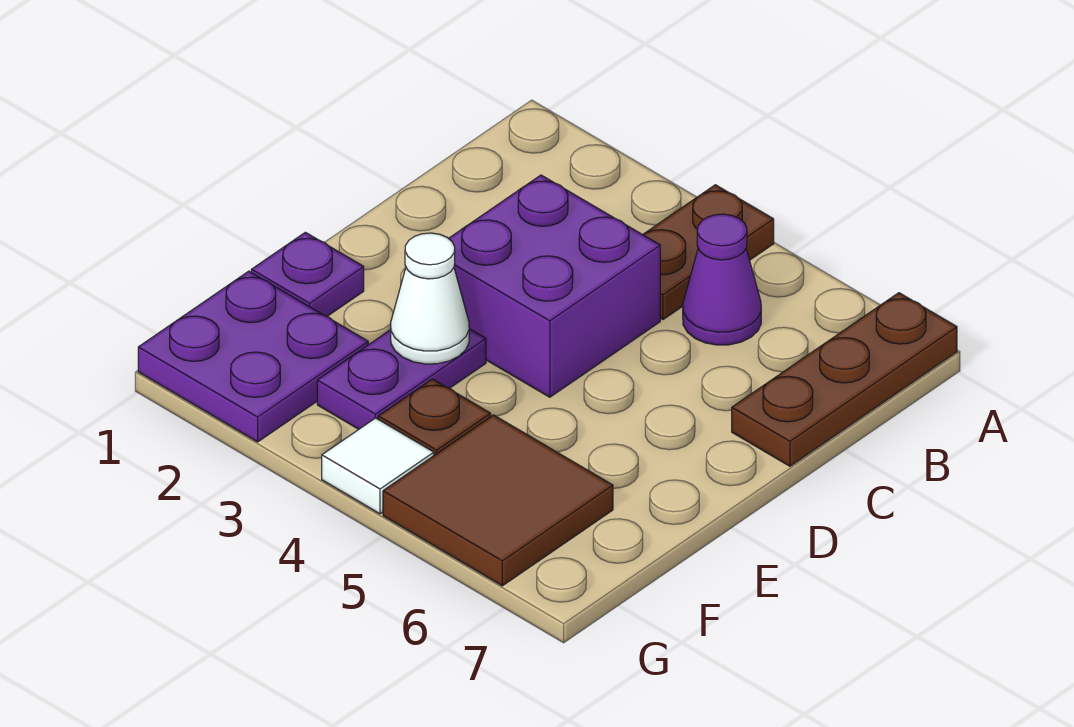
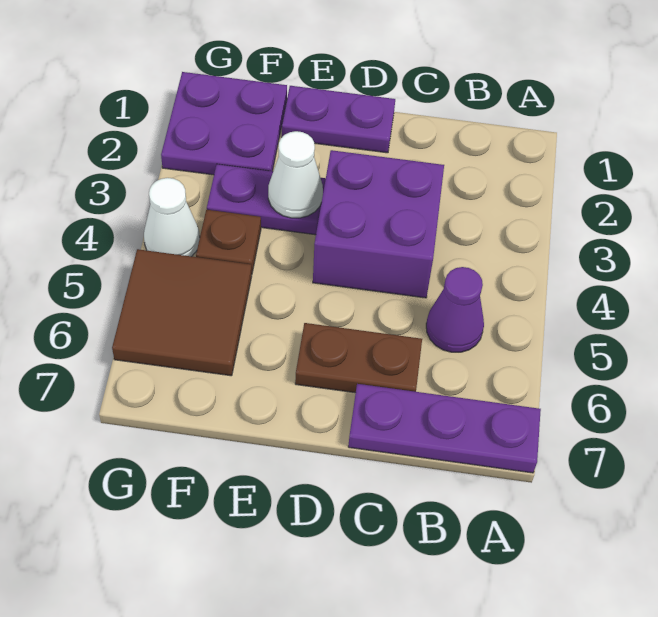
brown 1x2 plate [643,185,774,319] -> brown 1x2 plate moved to [295,323,422,393]
brown 1x3 plate [732,293,957,466] -> purple 1x3 plate [348,384,541,473]
purple 1x1 plate [251,232,364,316] -> purple 1x2 plate [282,86,395,153]
white 1x1 tile [322,418,434,514] -> white 1x1 cone [144,178,200,257]

